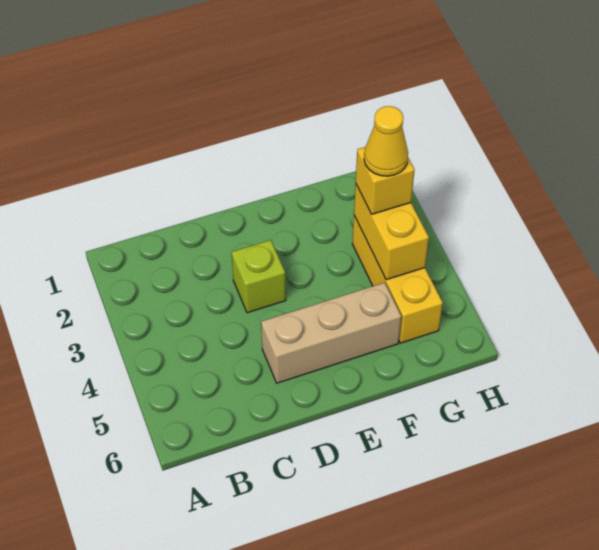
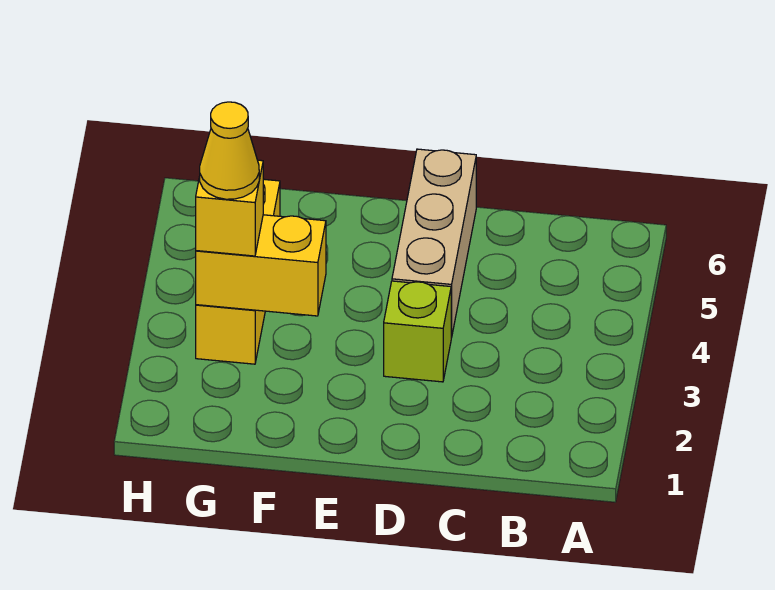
tan 1x3 brick [261,283,401,383] -> tan 1x3 brick turned to [392,149,476,338]
yellow 1x2 brick [354,185,429,280] -> yellow 1x2 brick turned to [196,215,326,316]

